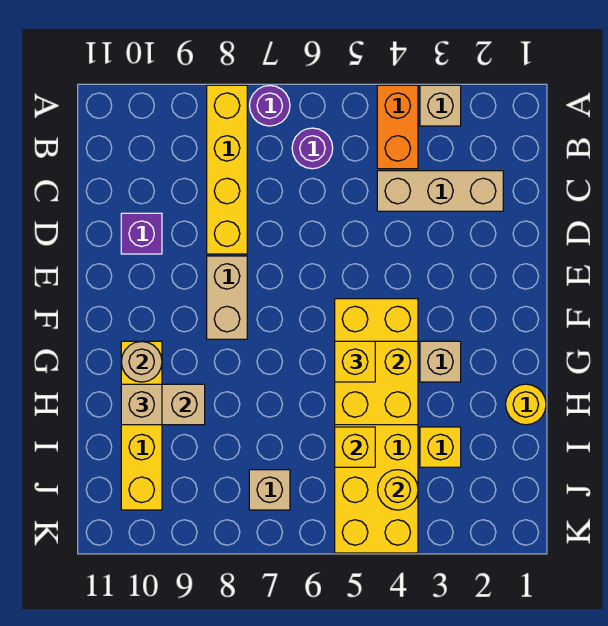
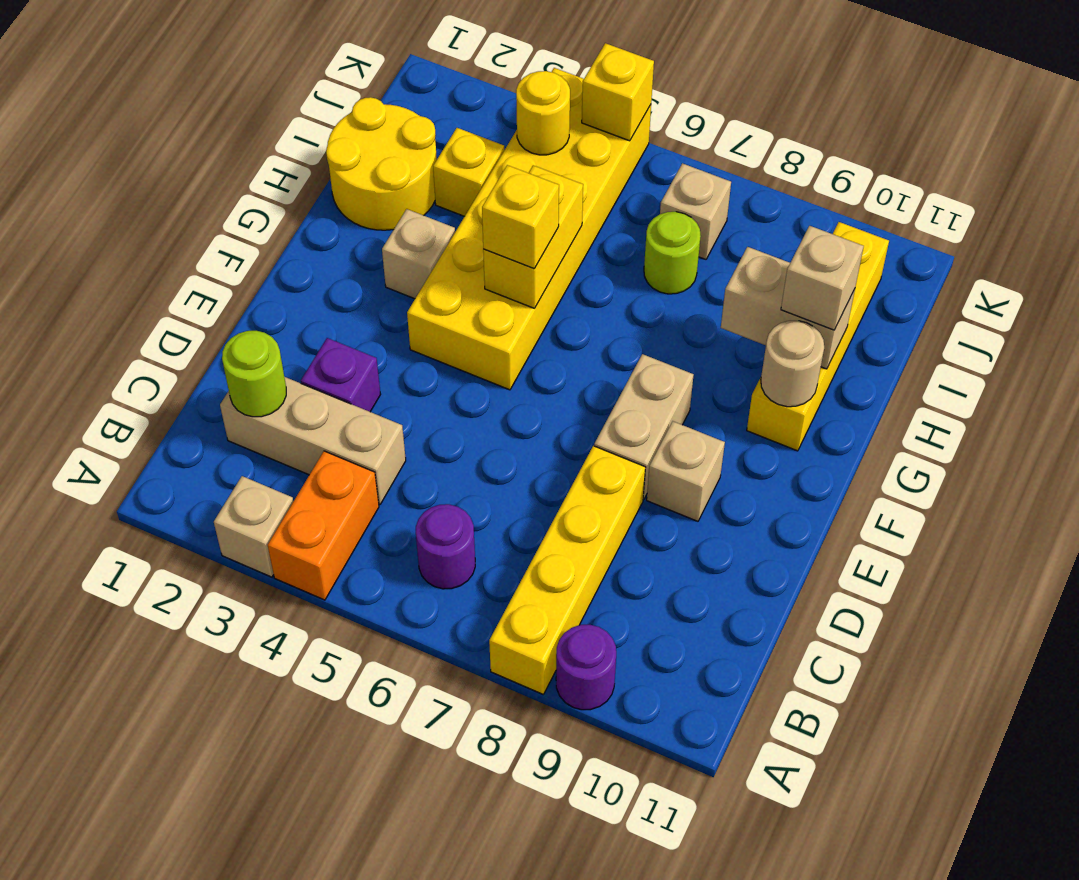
purple 1x1 round brick [249,85,290,126] -> purple 1x1 round brick moved to [556,625,616,710]
none -> lime 1x1 round brick [222,331,286,417]
purple 1x1 brick [121,213,162,254] -> purple 1x1 brick moved to [301,338,381,412]
none -> tan 1x1 brick [647,421,725,521]
yellow 2x2 brick [335,341,418,425] -> yellow 1x2 brick [483,165,583,308]
yellow 1x1 round brick [506,384,546,425] -> yellow 2x2 round brick [326,97,437,230]
yellow 1x1 brick [335,427,375,467] -> yellow 1x1 brick moved to [582,43,654,141]
none -> lime 1x1 round brick [644,212,701,294]

